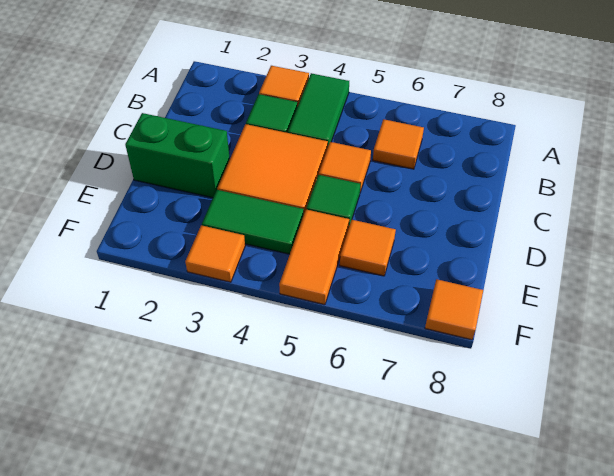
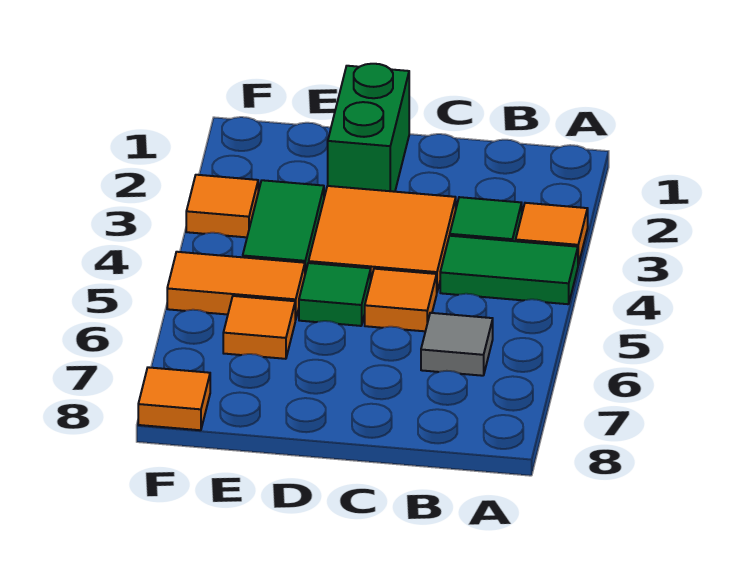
orange 1x1 tile [373,119,424,169] -> grey 1x1 tile [421,313,493,376]

